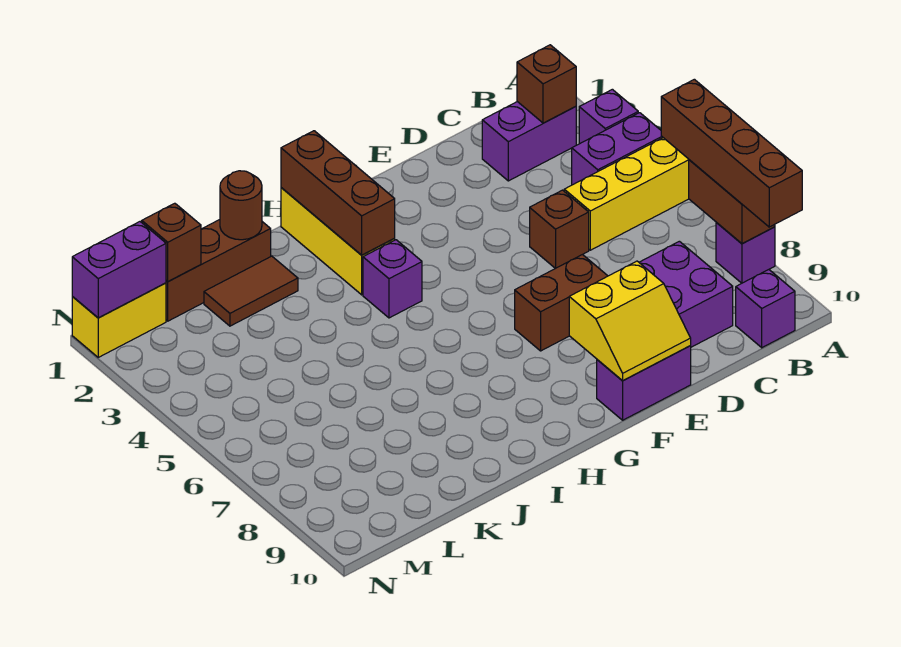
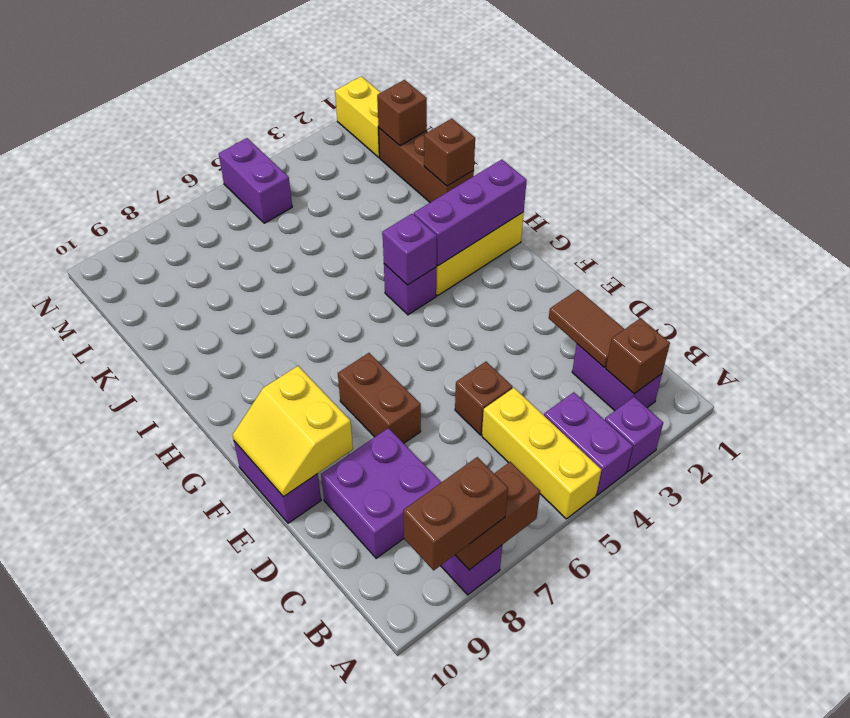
brown 1x4 brick [661,79,802,227] -> brown 1x2 brick [403,457,508,570]
purple 1x1 brick [736,270,795,348] -> purple 1x1 brick moved to [383,214,437,285]
brown 1x3 brick [281,131,395,255] -> purple 1x3 brick [414,160,527,266]
brown 1x1 round brick [220,171,262,240] -> brown 1x1 brick [424,119,475,186]
brown 1x2 tile [204,256,298,326] -> brown 1x2 tile moved to [549,290,624,367]
purple 1x2 brick [72,222,166,318] -> purple 1x2 brick moved to [219,138,292,223]

